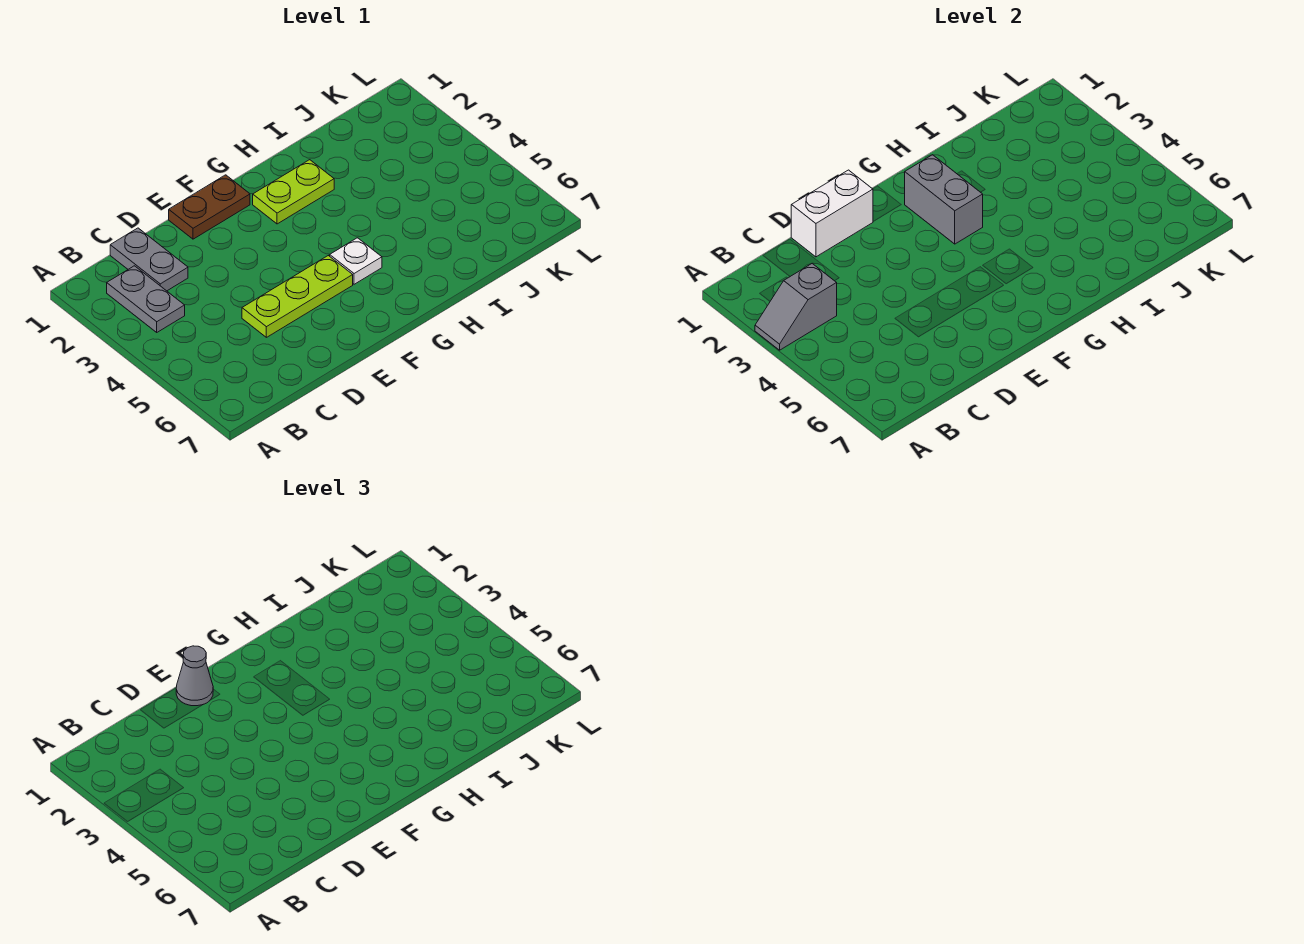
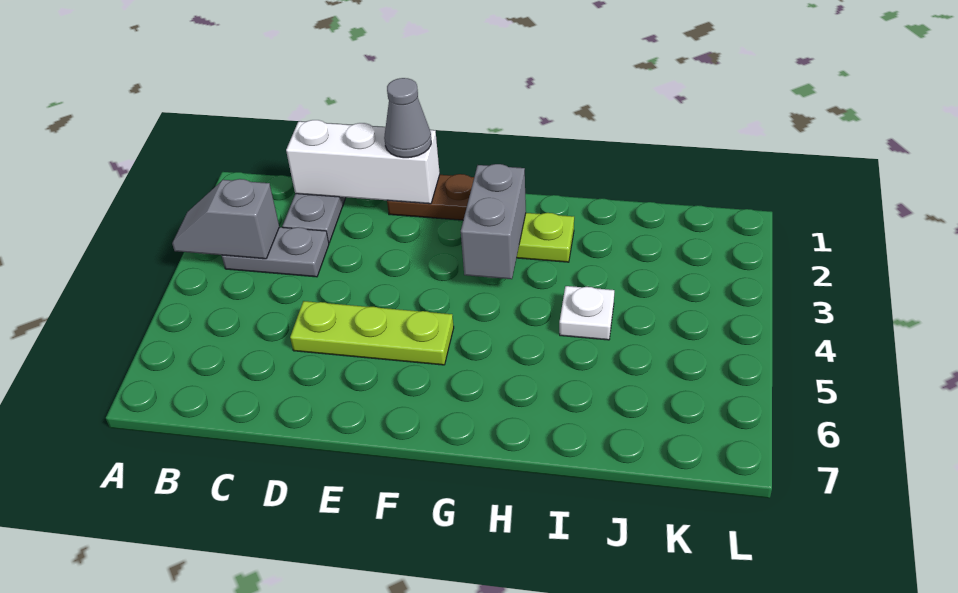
grey 1x2 plate [107,266,185,332] -> grey 1x2 plate turned to [222,227,329,277]
white 1x2 brick [791,170,873,257] -> white 1x3 brick [286,120,440,204]
white 1x1 plate [330,238,382,284] -> white 1x1 plate moved to [559,286,614,340]

